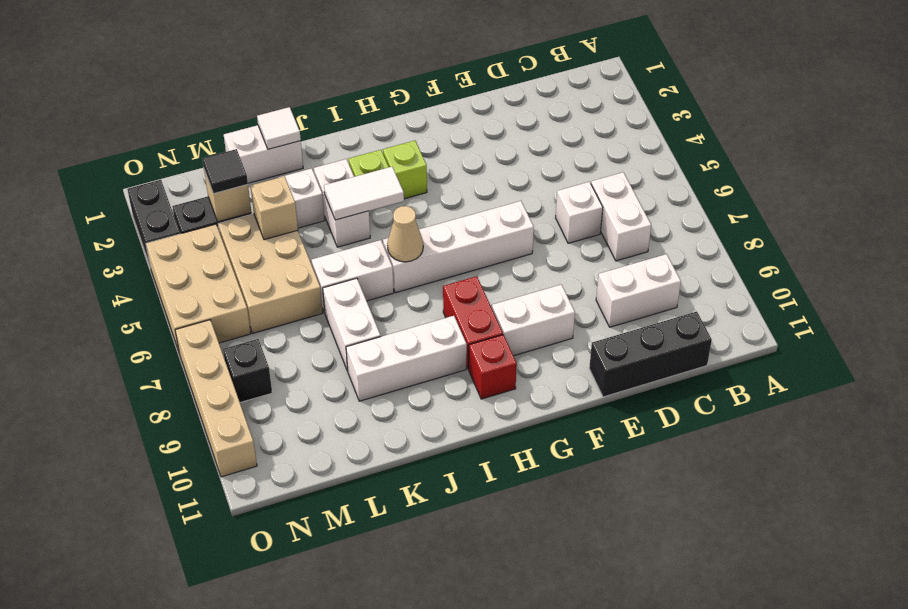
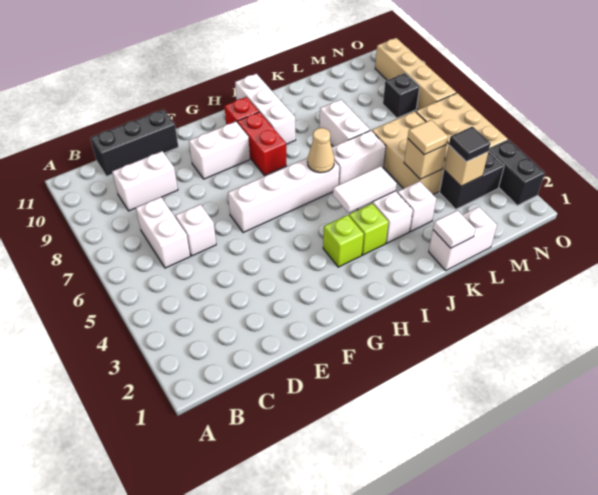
white 1x3 brick [346,316,467,401] -> white 1x3 brick turned to [235,74,296,144]
none -> tan 1x1 tile [408,120,448,155]

